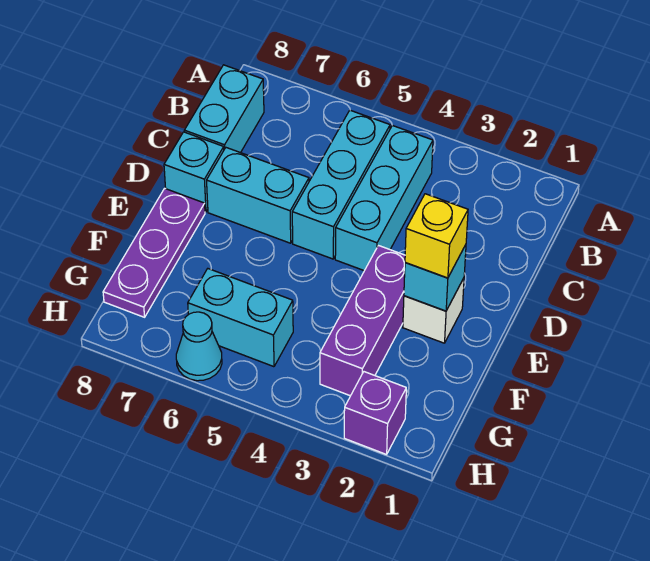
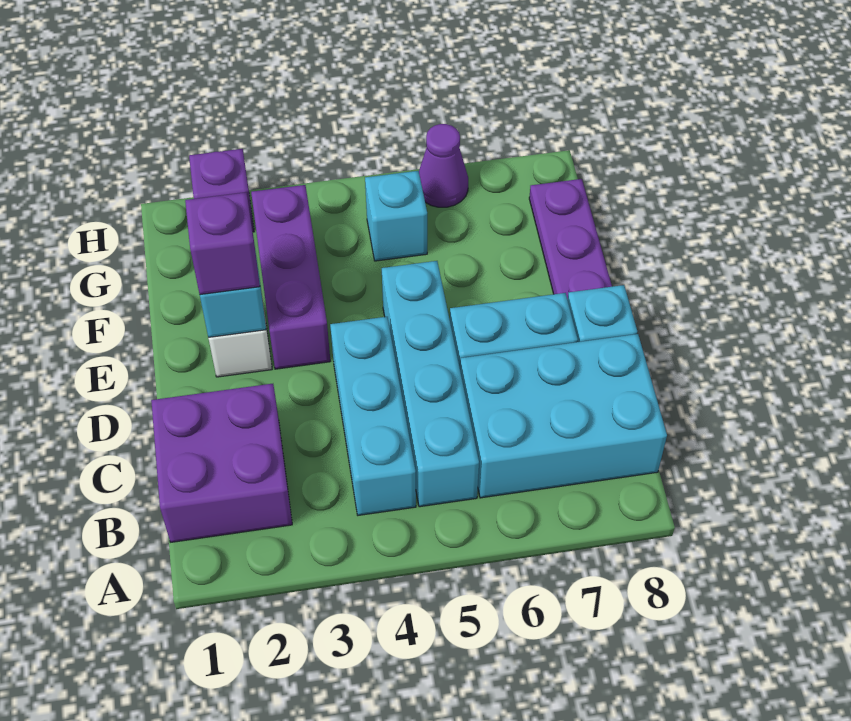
none -> purple 2x2 brick [151,384,292,542]
cyan 1x3 brick [292,110,390,259] -> cyan 1x4 brick [382,261,479,507]
cyan 1x2 brick [184,65,264,153] -> cyan 2x3 brick [460,334,667,498]
yellow 1x1 brick [405,194,468,278] -> purple 1x1 brick [185,192,260,295]
cyan 1x2 brick [188,269,293,367] -> cyan 1x1 brick [365,171,427,261]
cyan 1x1 cone [176,312,222,381] -> purple 1x1 cone [419,124,468,207]

